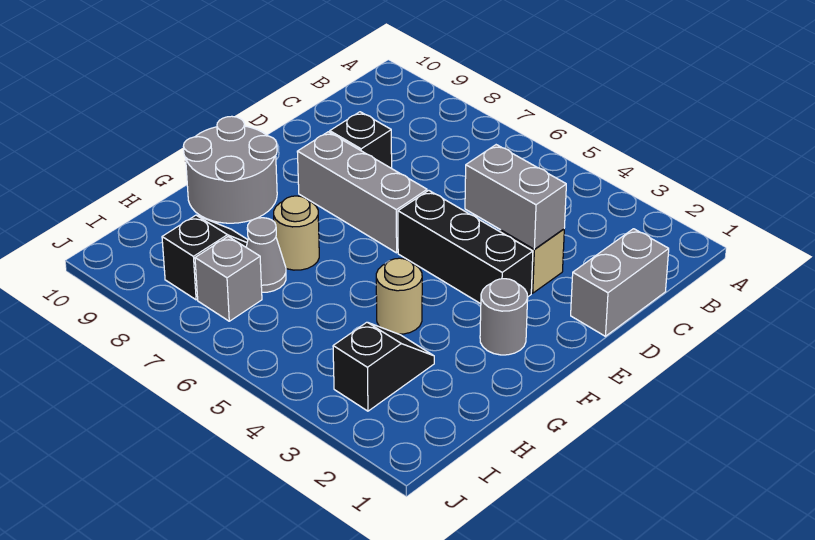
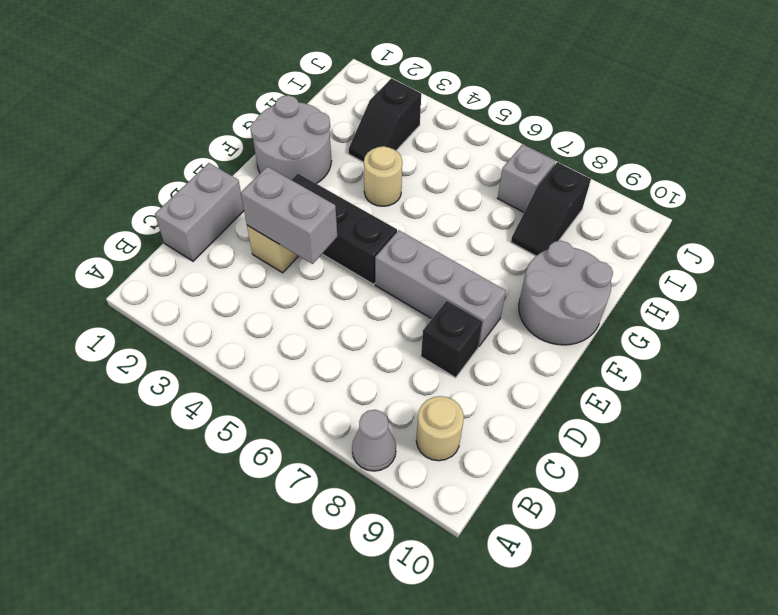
grey 1x1 round brick [480,279,528,355] -> grey 2x2 round brick [250,95,331,184]
tan 1x1 round brick [274,196,319,270] -> tan 1x1 round brick moved to [416,396,464,461]
grey 1x1 cone [246,218,286,292] -> grey 1x1 cone moved to [352,410,396,471]

